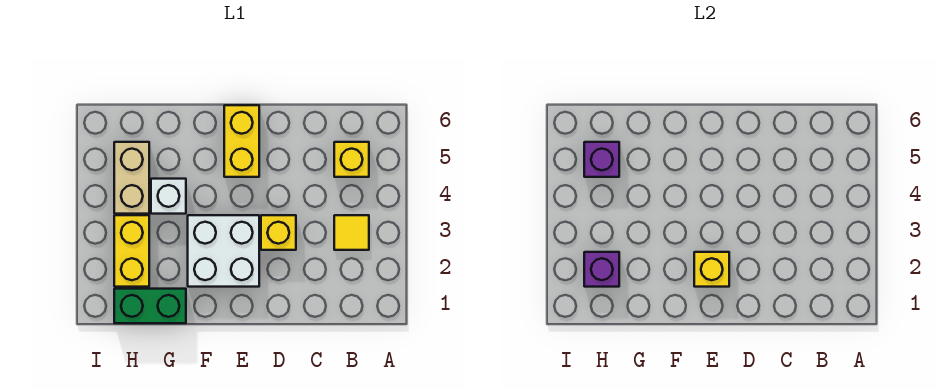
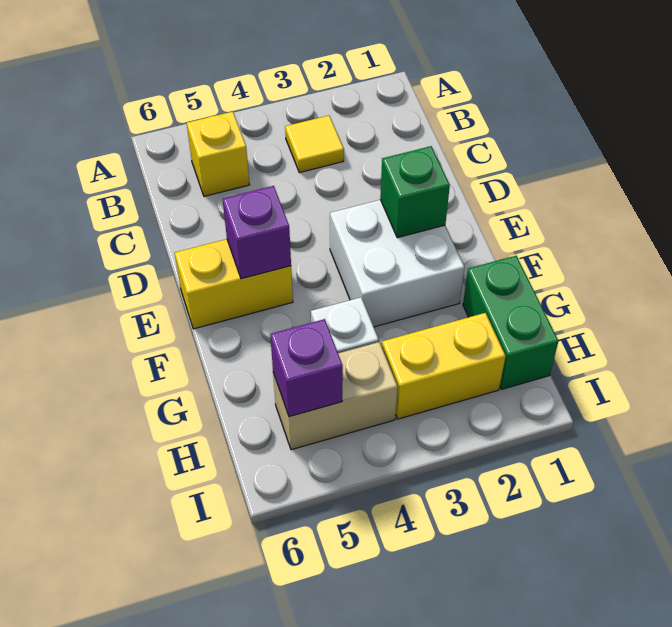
yellow 1x1 brick [261,215,296,250] -> none
yellow 1x1 brick [694,252,729,287] -> green 1x1 brick [380,146,450,238]
purple 1x1 brick [584,252,619,287] -> purple 1x1 brick moved to [223,186,291,279]

